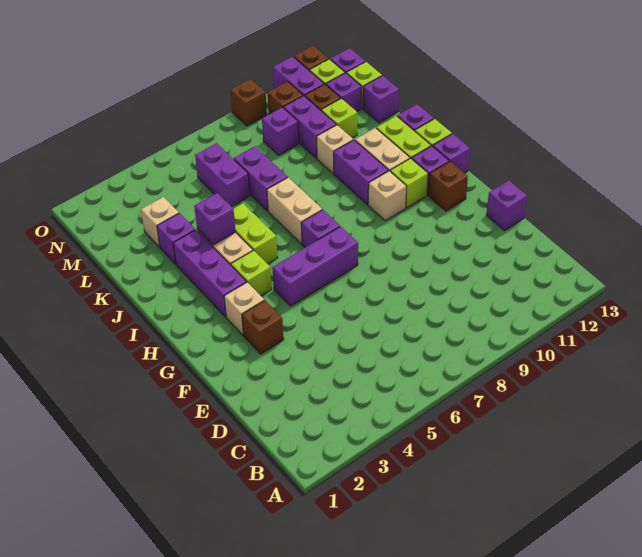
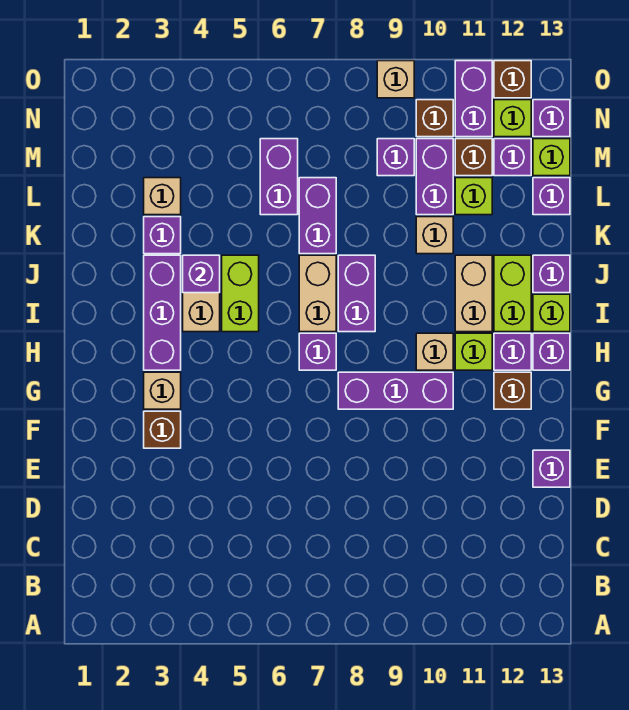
purple 1x3 brick [272,227,358,306] -> purple 1x3 brick moved to [338,372,453,409]
lime 1x1 brick [231,250,272,296] -> none
purple 1x2 brick [334,140,388,205] -> purple 1x2 brick moved to [338,255,375,332]
brown 1x1 brick [230,79,267,126] -> tan 1x1 brick [377,61,414,98]

